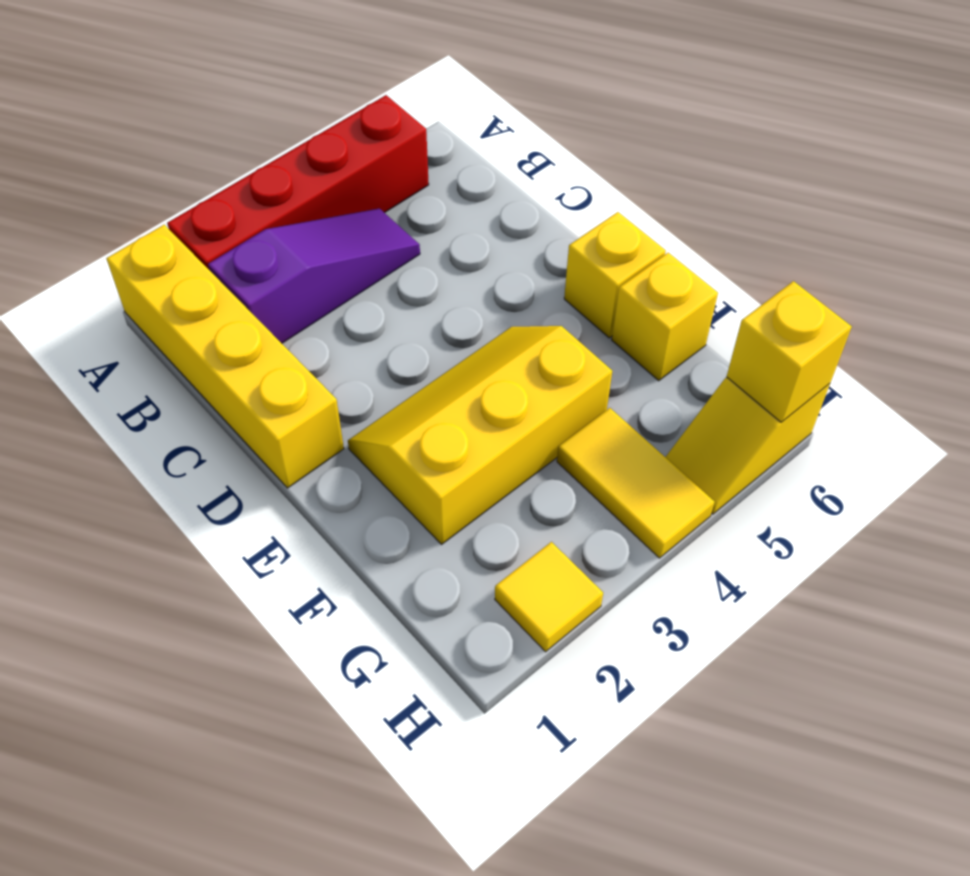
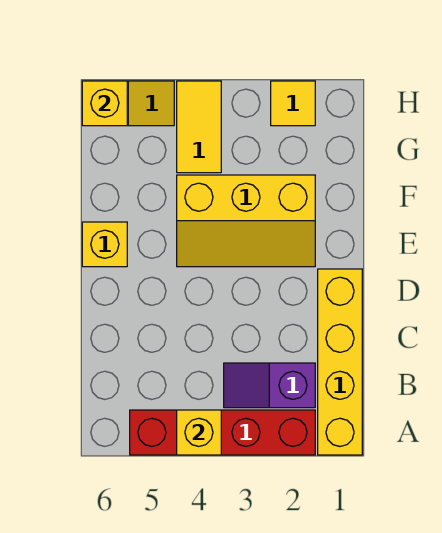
purple 1x3 slope [208,208,420,343] -> purple 1x2 slope [224,363,315,408]
yellow 1x1 brick [612,253,718,381] -> yellow 1x1 brick moved to [177,410,221,455]

